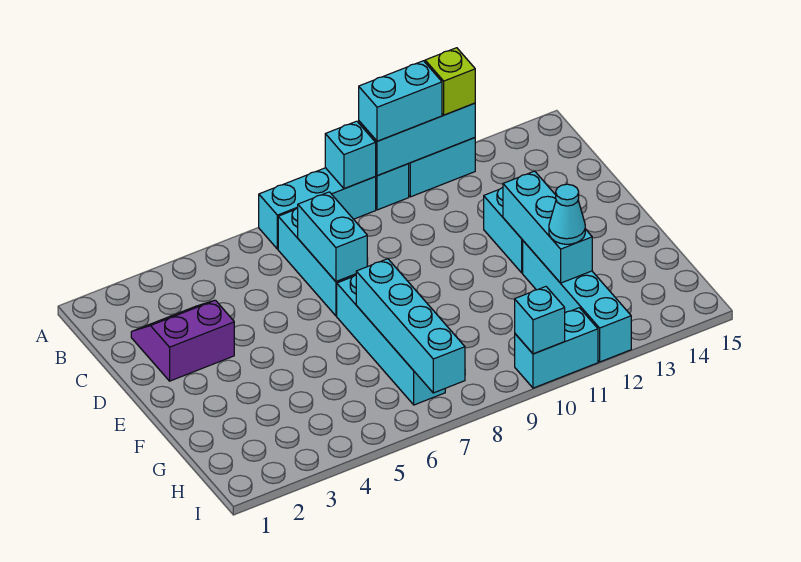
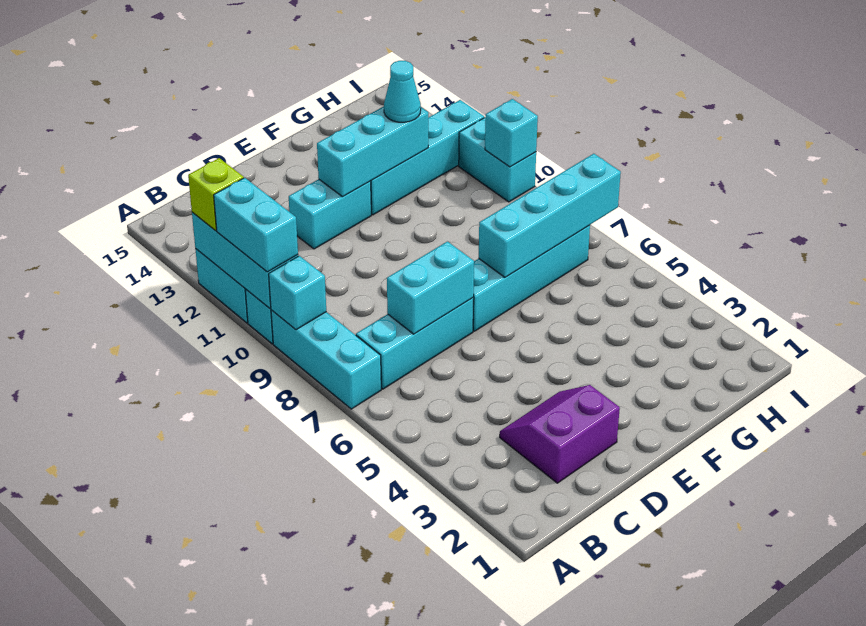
purple 2x2 slope [131,300,234,381] -> purple 2x2 slope turned to [500,385,620,483]

